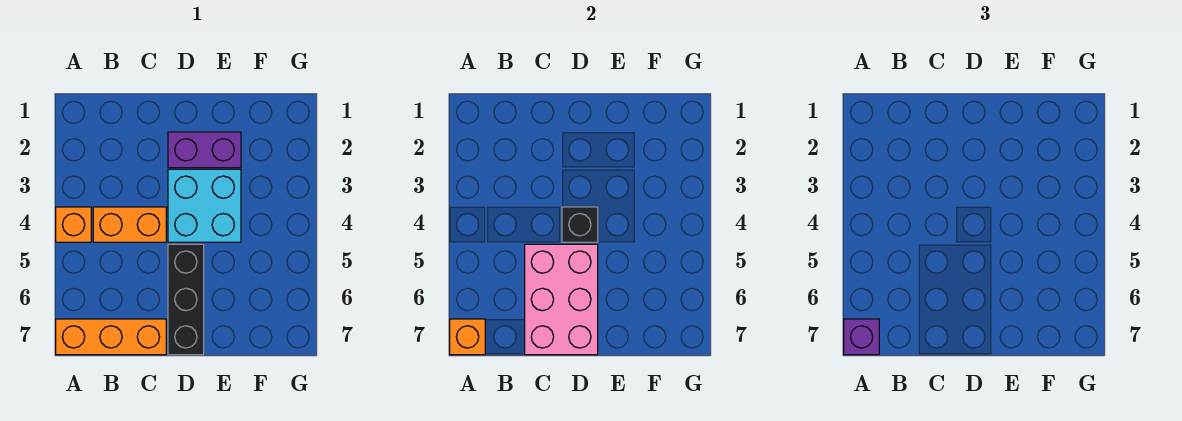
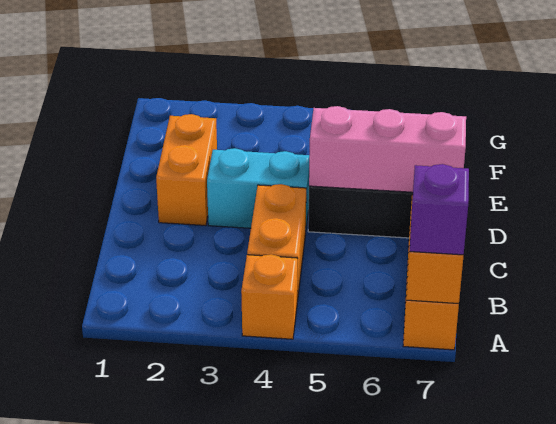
pink 2x3 brick [525,244,598,355] -> pink 1x3 brick [309,106,466,192]
purple 1x2 brick [168,132,241,168] -> orange 1x2 brick [156,114,217,226]
cyan 2x2 brick [168,169,241,242] -> cyan 1x2 brick [207,148,309,228]
black 1x1 brick [562,207,598,242] -> none

